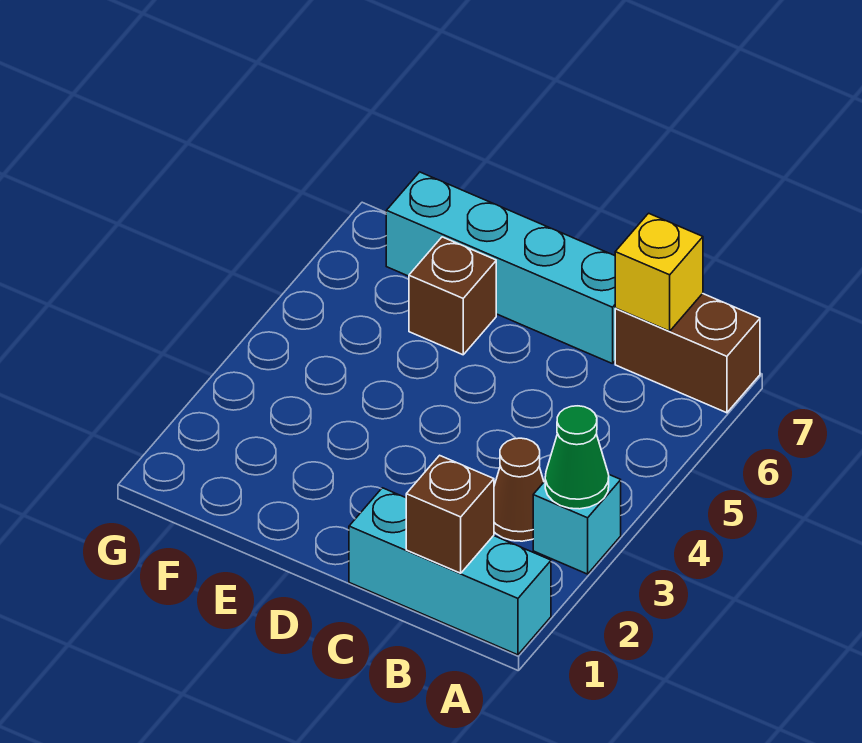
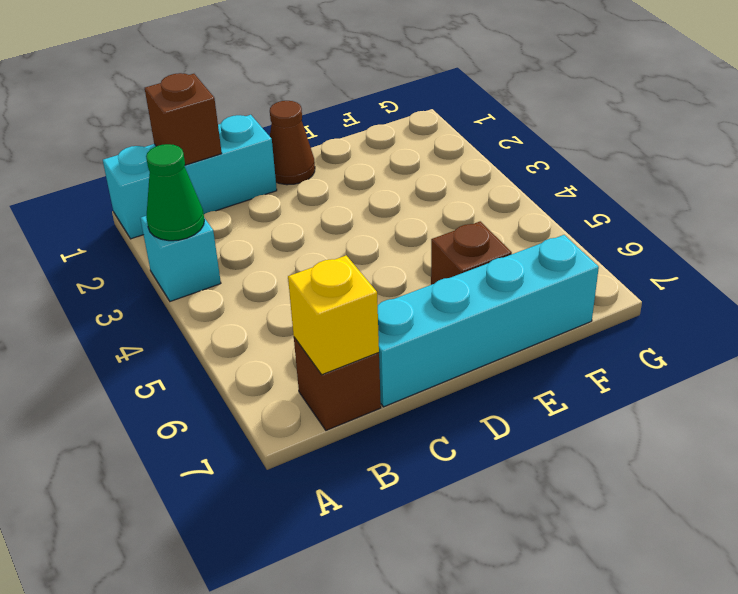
brown 1x2 brick [615,294,760,413] -> brown 1x1 brick [294,338,381,430]
brown 1x1 cone [494,438,544,541] -> brown 1x1 cone moved to [270,101,315,185]

